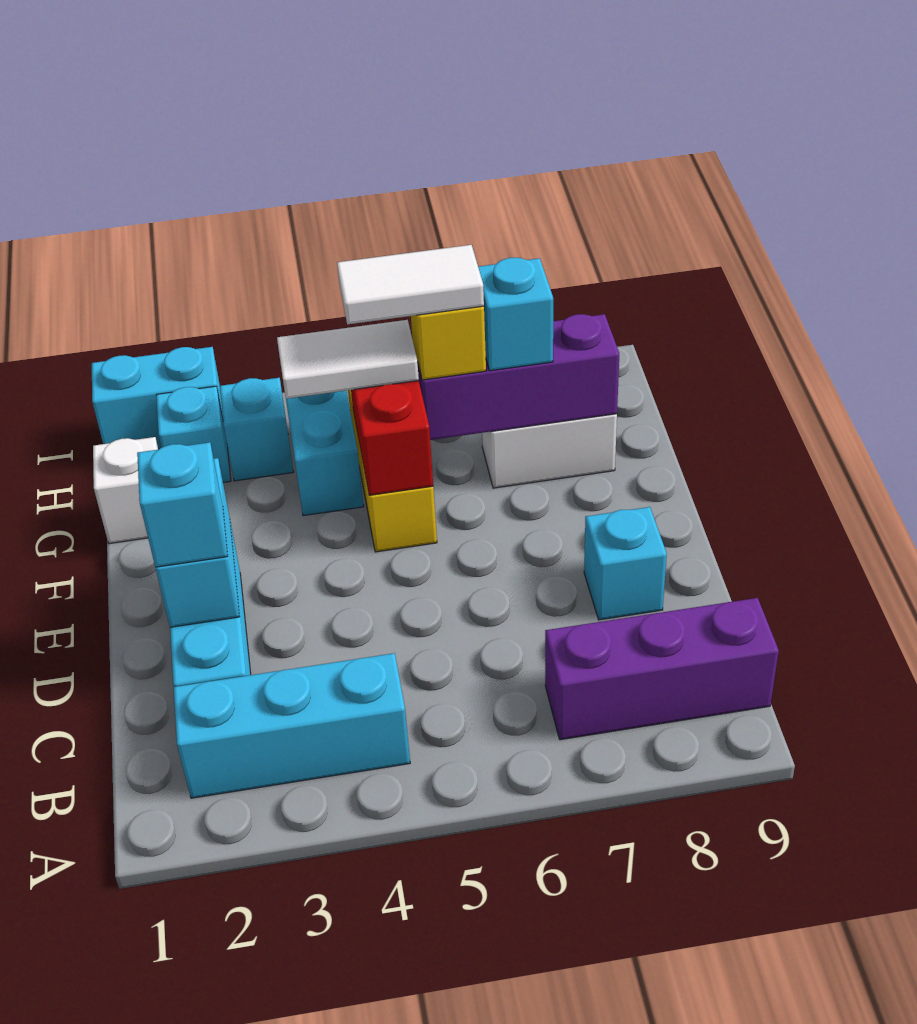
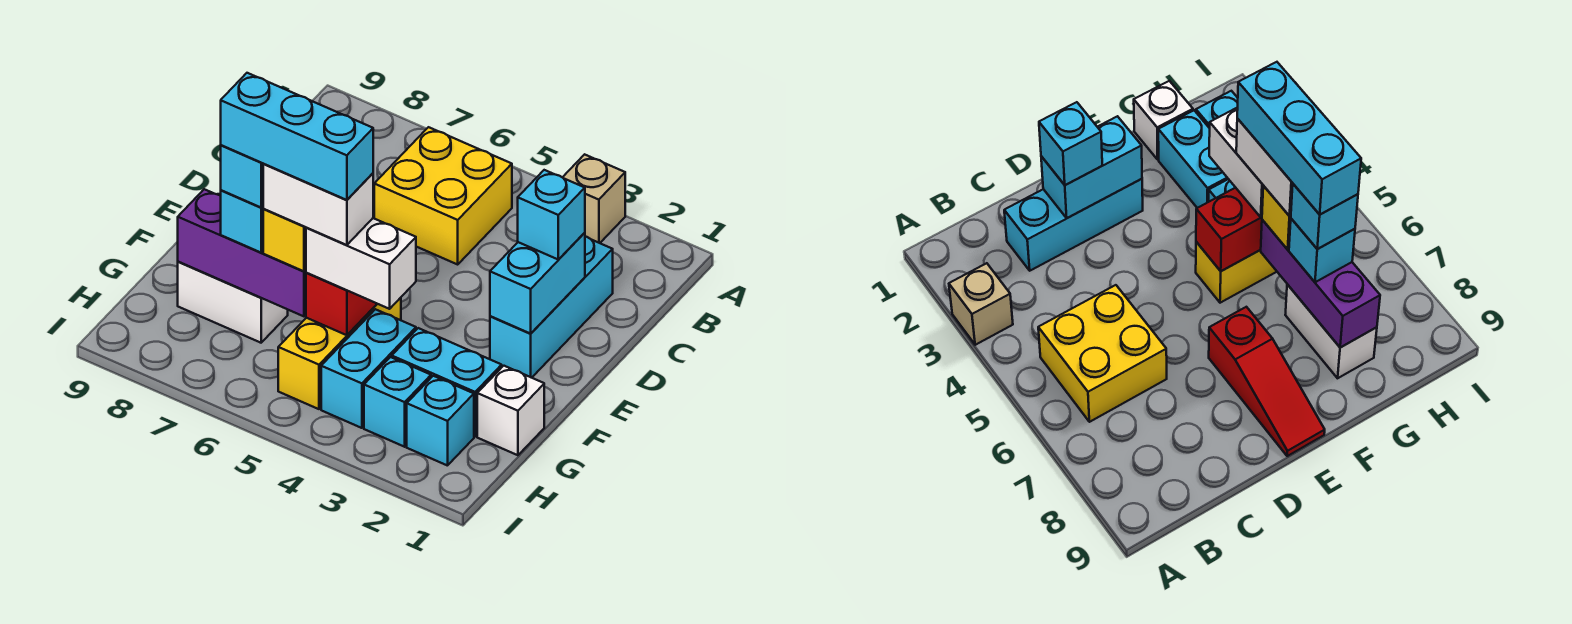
none -> tan 1x1 brick [563,154,625,243]
cyan 1x3 brick [174,653,410,798] -> cyan 1x3 brick moved to [221,73,373,200]
none -> yellow 2x2 brick [374,127,512,264]
purple 1x3 brick [545,598,779,740] -> none
cyan 1x1 brick [584,507,667,620] -> cyan 1x1 brick moved to [221,145,263,207]
none -> red 1x3 slope [1209,307,1325,456]
white 1x2 tile [277,320,419,399] -> white 1x2 brick [306,218,416,309]
white 1x2 tile [337,245,484,325] -> white 1x2 brick [263,164,373,245]
cyan 1x2 brick [92,347,223,449] -> cyan 1x2 brick moved to [392,328,502,436]

